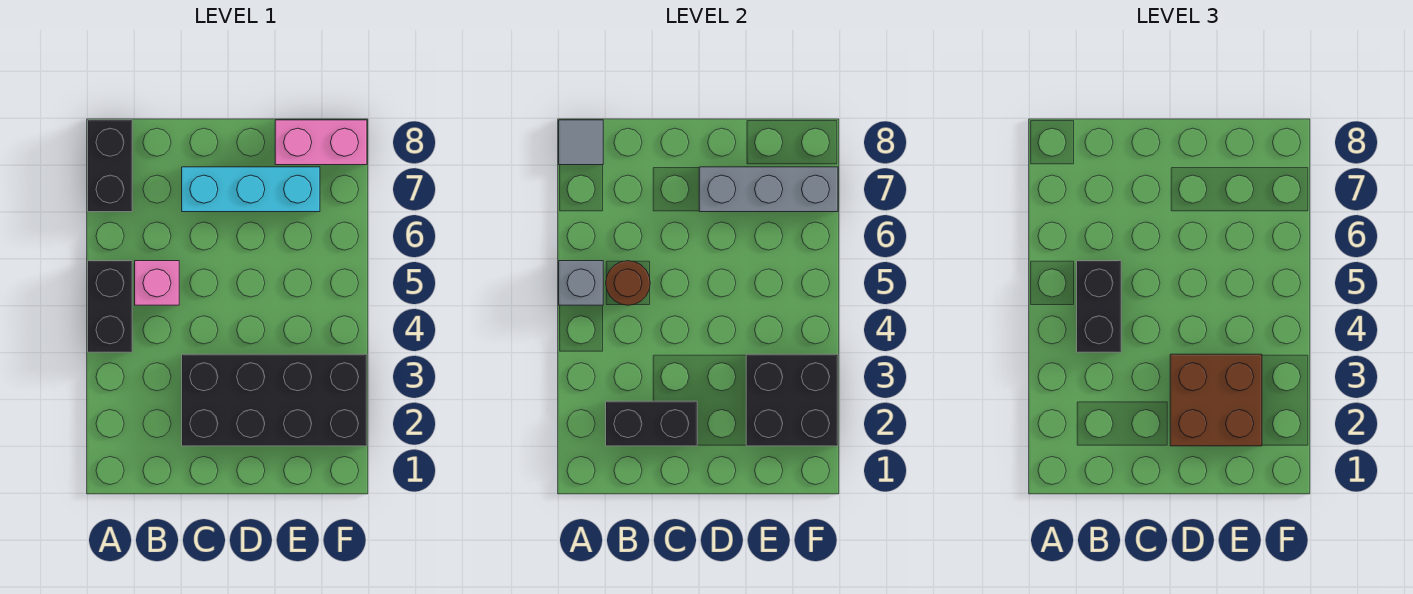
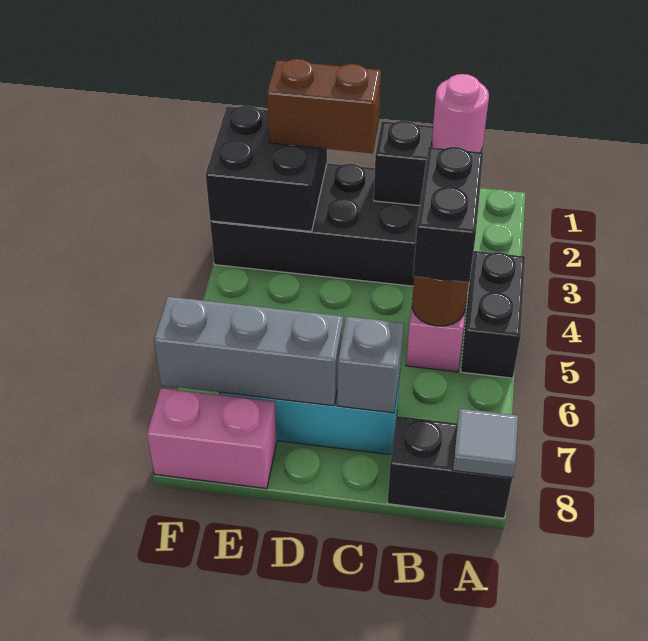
grey 1x1 brick [559,261,603,305] -> grey 1x1 brick moved to [337,317,404,413]
black 1x2 brick [88,120,132,212] -> black 1x2 brick turned to [387,416,512,518]
none -> pink 1x1 round brick [432,74,489,152]
brown 2x2 brick [1170,354,1262,446] -> brown 1x2 brick [267,59,381,153]

